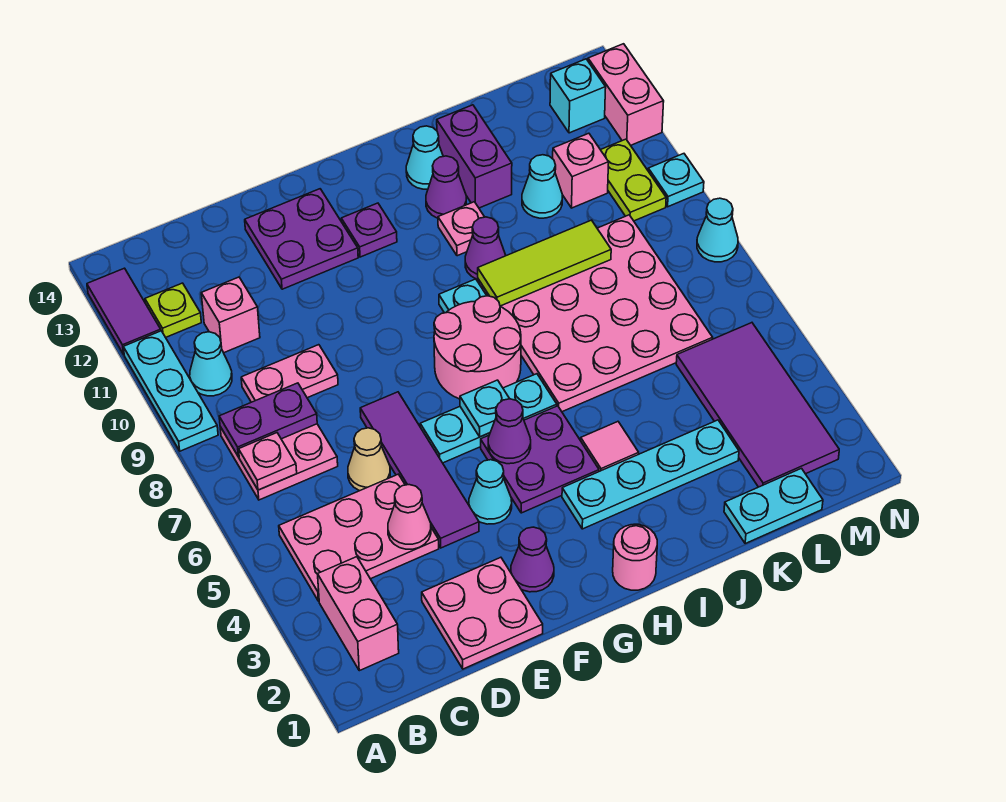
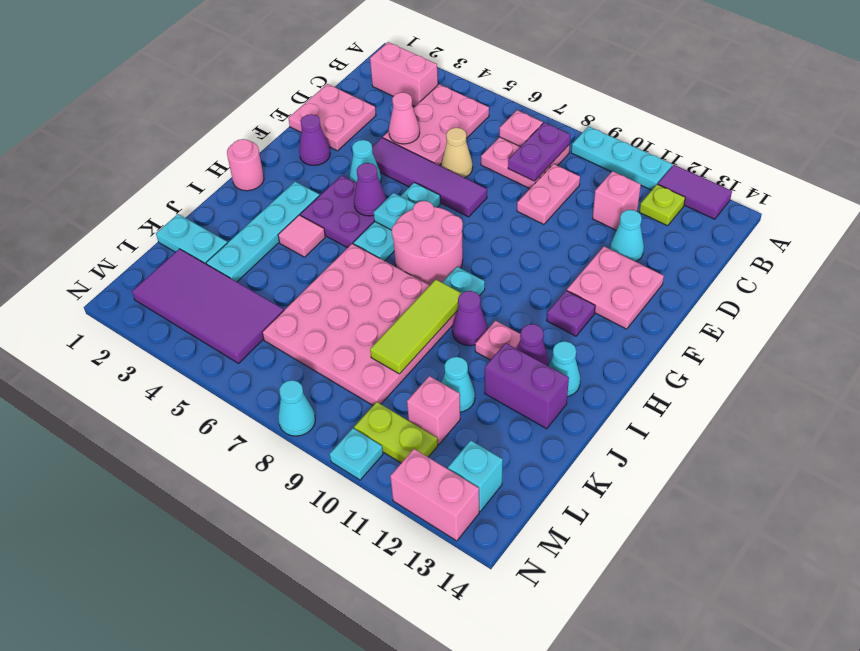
cyan 1x1 cone [190,332,232,396] -> cyan 1x1 cone moved to [610,210,644,262]
purple 2x2 plate [245,189,358,289] -> pink 2x2 plate [567,246,664,329]
cyan 1x2 plate [724,468,823,543] -> cyan 1x2 plate turned to [156,214,227,264]

